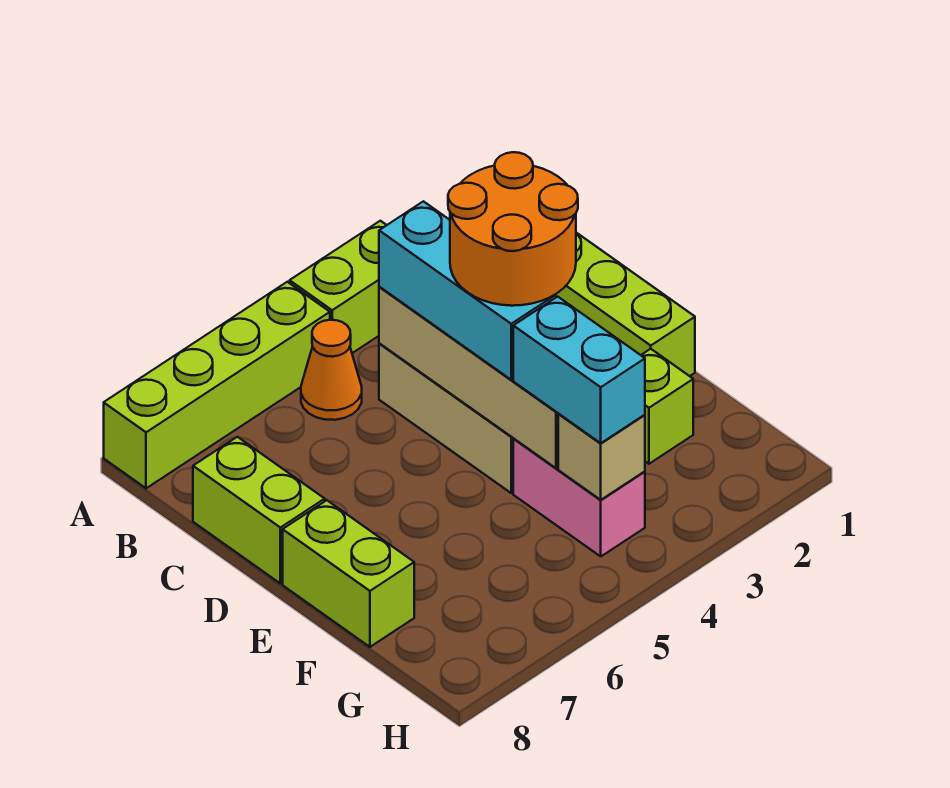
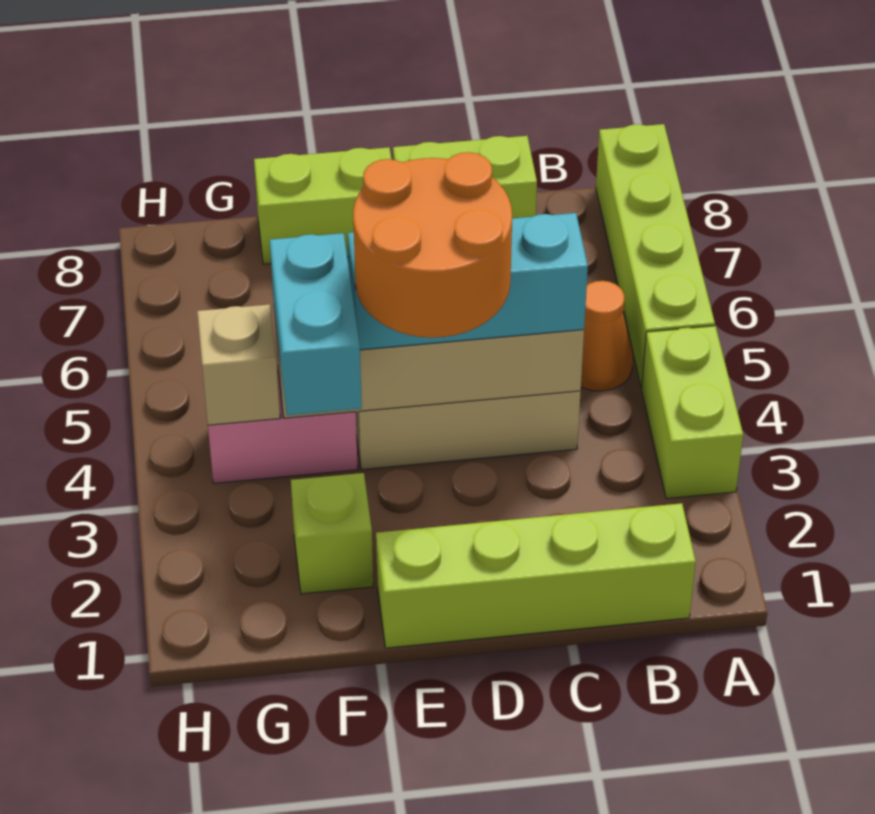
cyan 1x2 brick [513,297,645,443] -> cyan 1x2 brick turned to [270,233,362,416]

